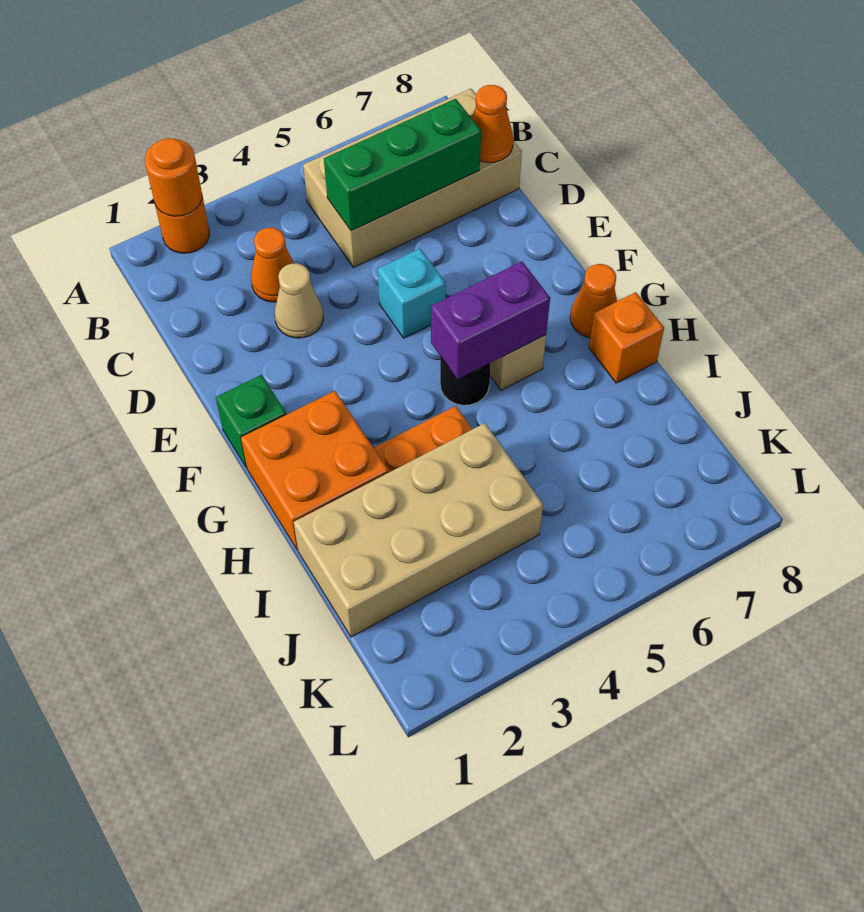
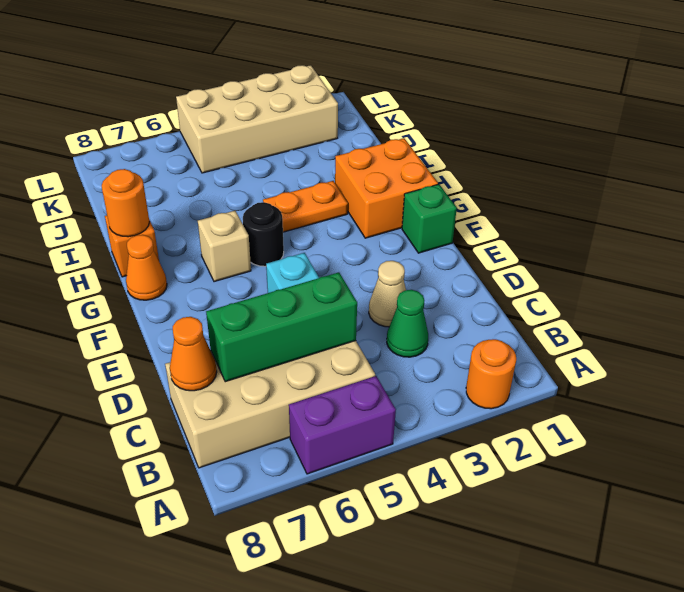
orange 1x1 round brick [145,138,202,216] -> orange 1x1 round brick moved to [102,169,149,237]
orange 1x1 cone [251,228,294,302] -> green 1x1 cone [387,290,428,357]
purple 1x2 brick [431,261,550,379] -> purple 1x2 brick moved to [289,376,396,474]
tan 2x4 brick [294,423,543,637] -> tan 2x4 brick moved to [176,65,338,173]

